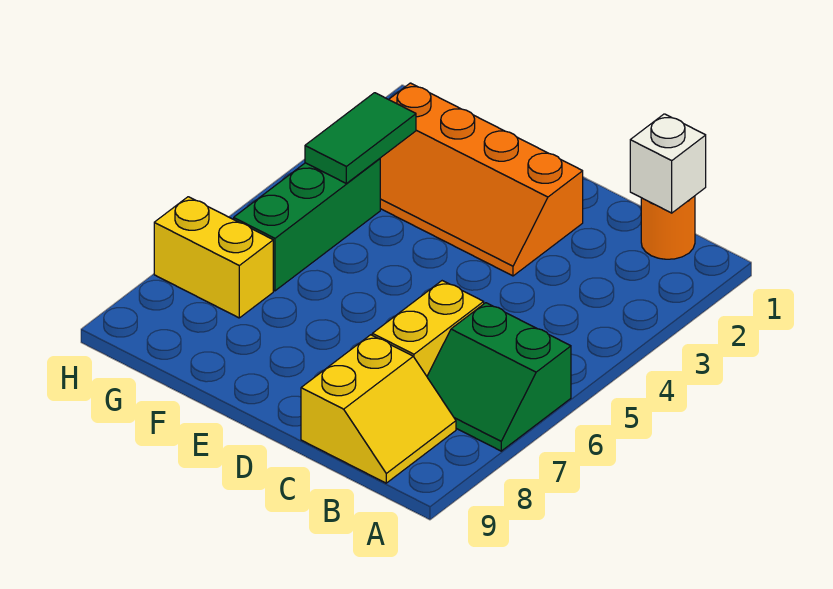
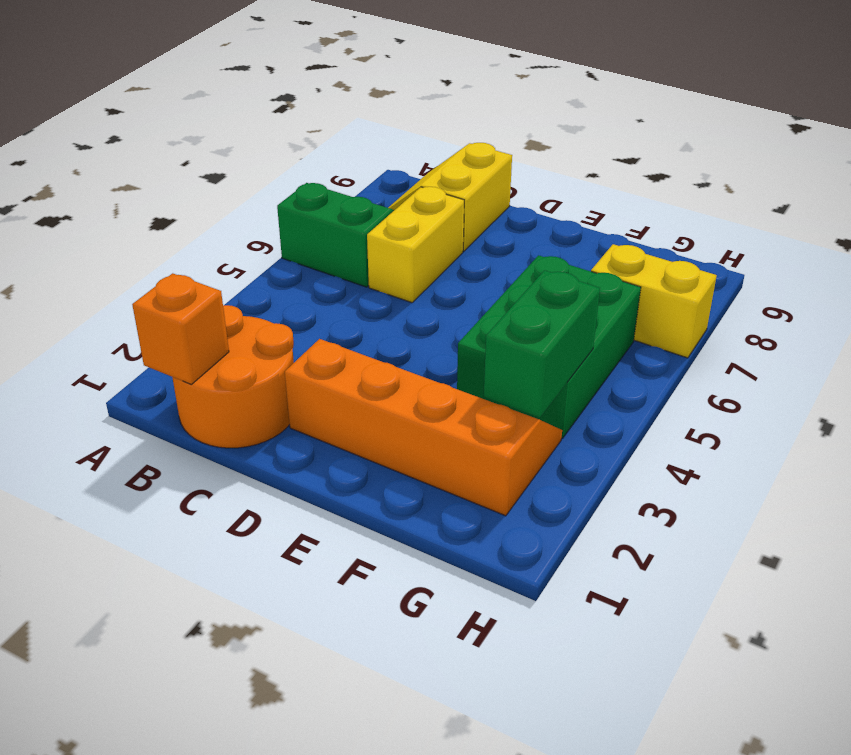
orange 1x1 round brick [641,196,695,259] -> orange 2x2 round brick [172,305,294,448]
white 1x1 brick [630,114,706,213] -> orange 1x1 brick [132,273,229,384]
green 1x2 tile [305,93,416,183] -> green 1x2 brick [484,270,600,418]
green 1x3 brick [234,159,380,291] -> green 2x3 brick [457,255,641,438]

